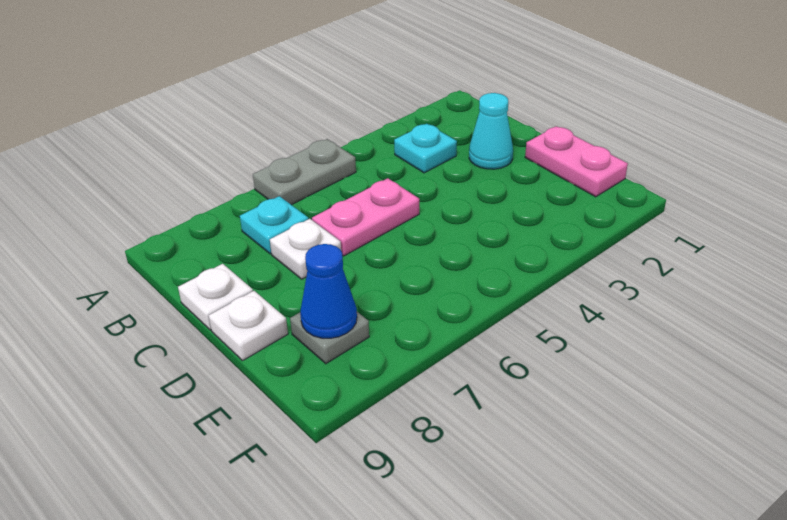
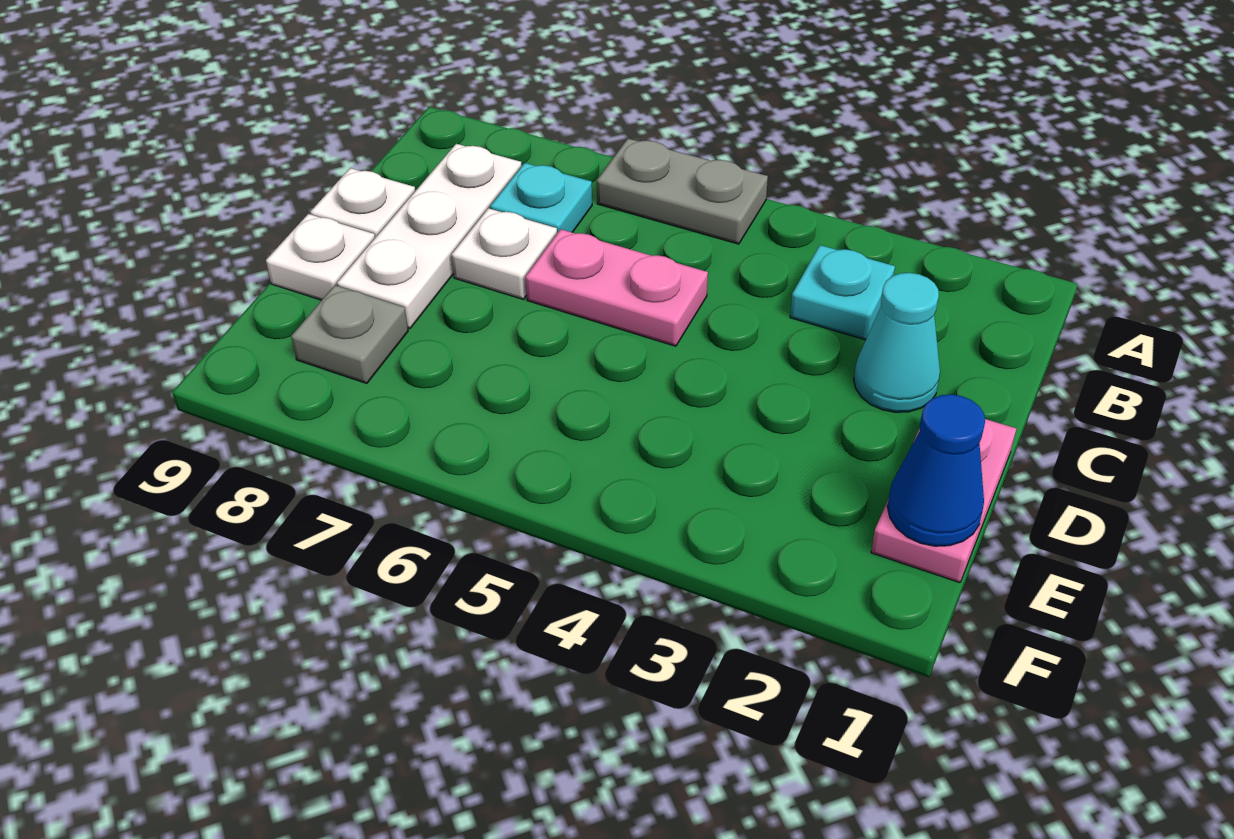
none -> white 1x3 plate [337,144,522,328]
blue 1x1 cone [300,244,357,338] -> blue 1x1 cone moved to [887,394,985,546]

